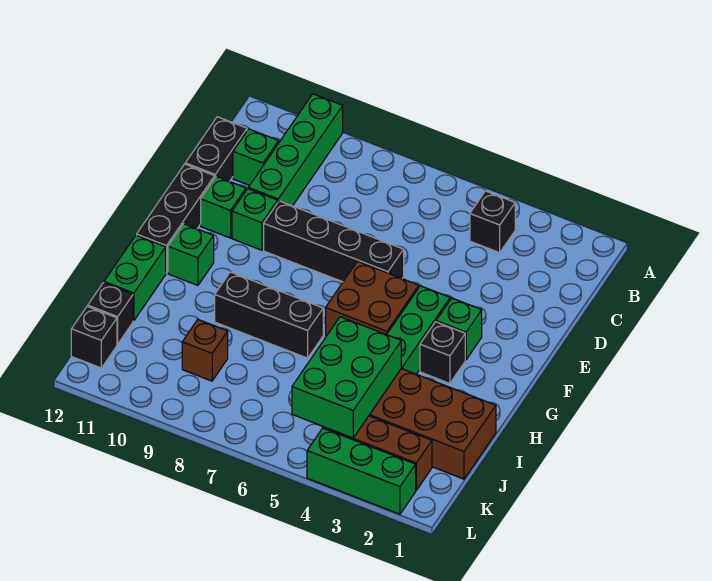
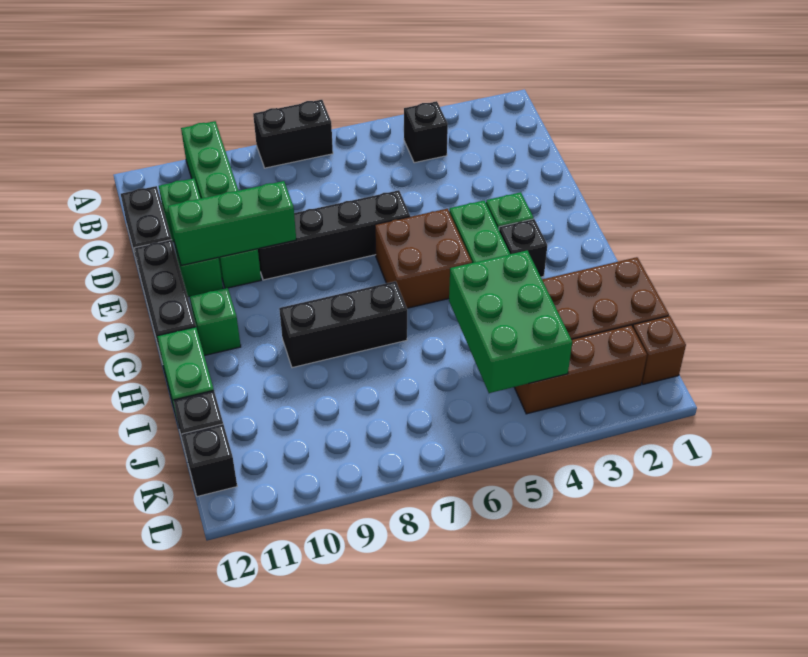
none -> black 1x2 brick [253,100,333,168]
brown 1x1 brick [182,319,228,381] -> brown 1x1 brick moved to [633,316,686,384]
green 1x3 brick [307,428,416,514] -> green 1x3 brick moved to [168,181,296,266]

